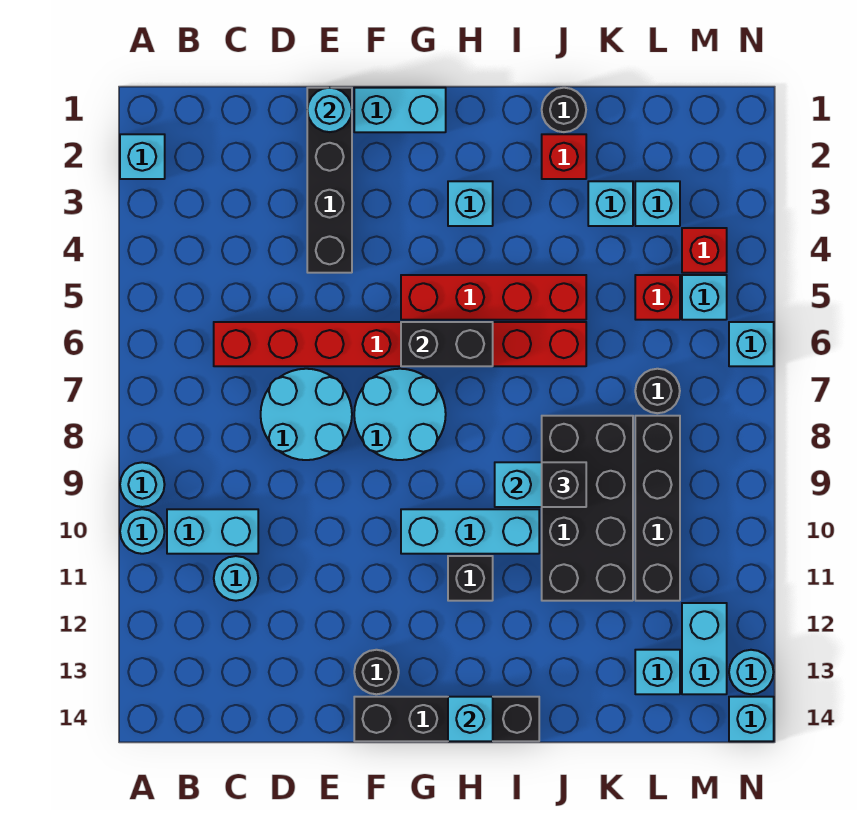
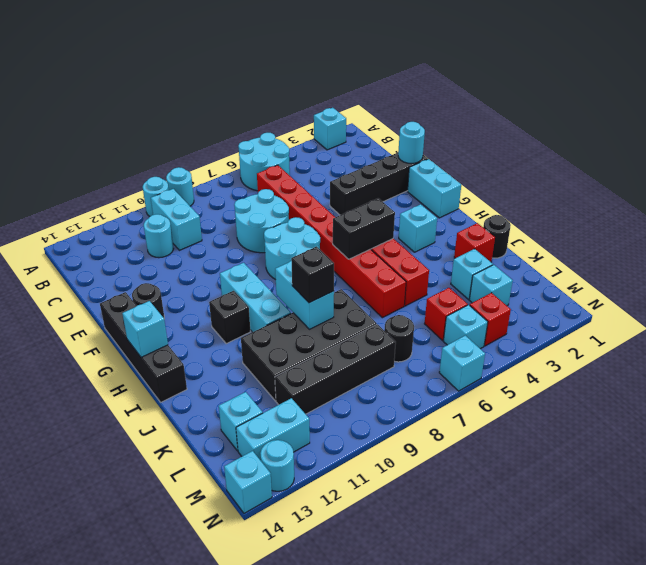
none -> cyan 2x2 round brick [238,133,290,191]
black 1x2 brick [401,322,493,366] -> black 1x2 brick turned to [333,198,395,259]

